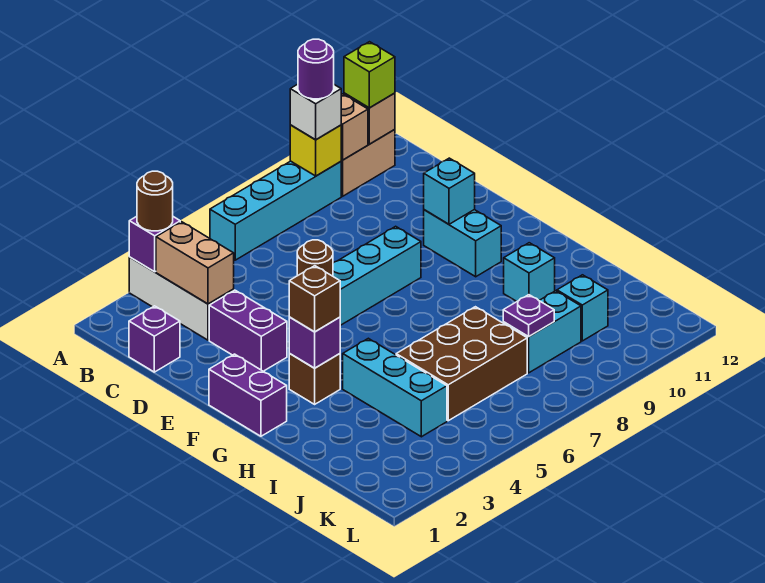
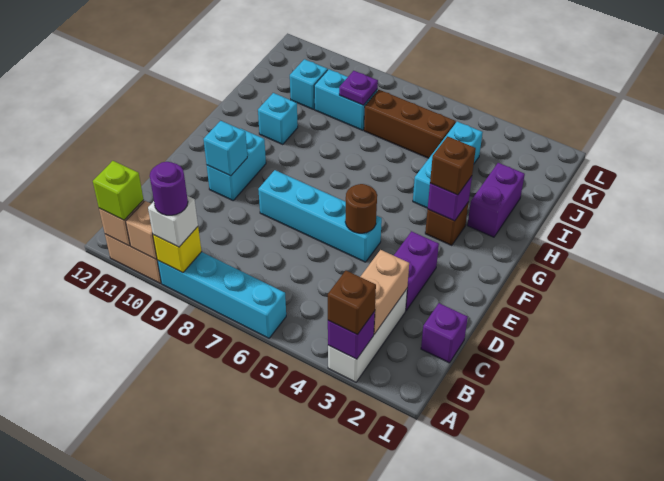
brown 1x1 round brick [137,171,173,231] -> brown 1x1 brick [328,271,376,335]
purple 1x2 brick [209,354,287,436] -> purple 1x2 brick moved to [467,163,525,237]
brown 2x3 brick [396,307,527,421] -> brown 1x3 brick [364,90,456,158]

